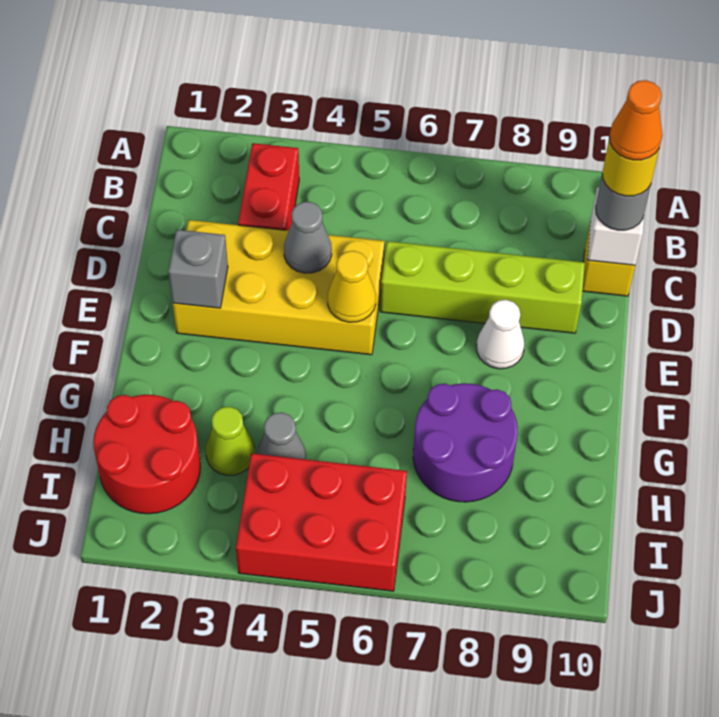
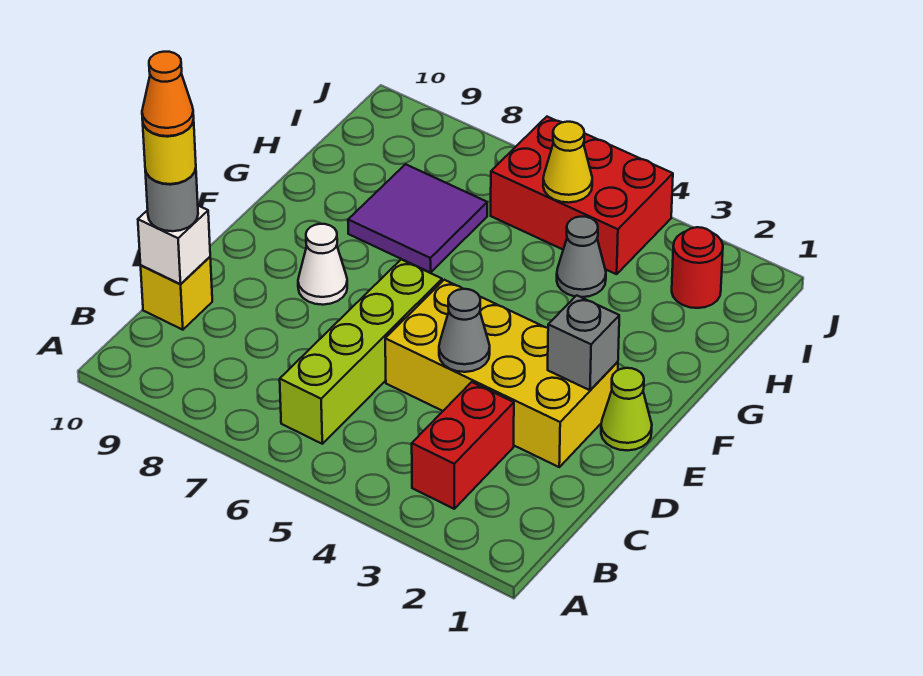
lime 1x4 brick [380,241,585,333] -> lime 1x4 brick turned to [280,260,442,444]
yellow 1x1 cone [328,251,376,322] -> yellow 1x1 cone moved to [543,122,592,203]
purple 2x2 round brick [413,383,518,502] -> purple 2x2 tile [348,164,487,273]
red 2x2 round brick [93,395,201,514] -> red 1x1 round brick [672,227,723,308]
lime 1x1 cone [206,407,255,475] -> lime 1x1 cone moved to [601,368,652,451]

